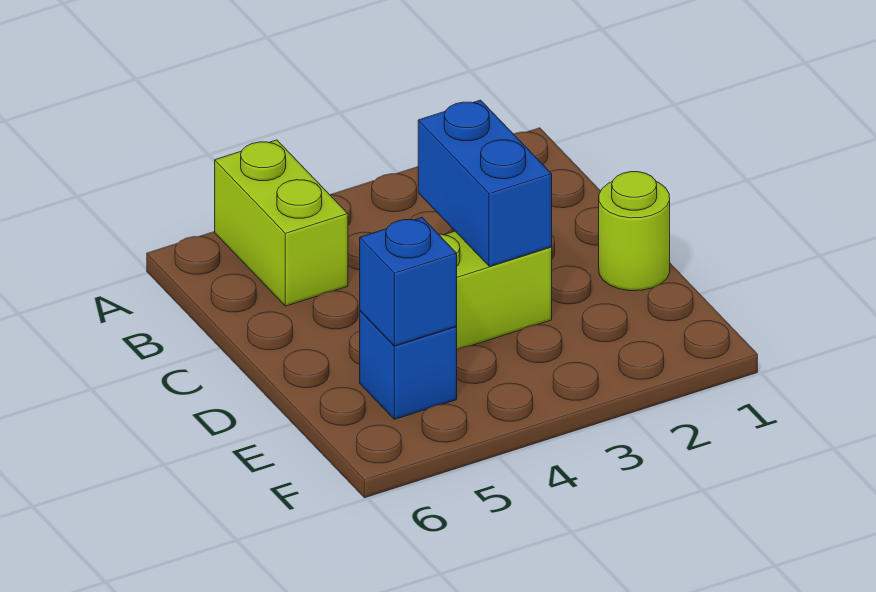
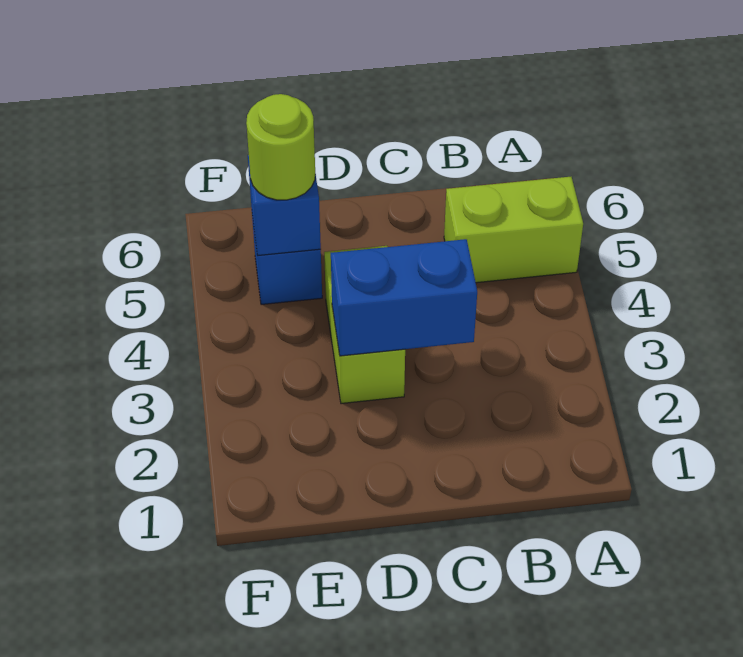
lime 1x1 round brick [599,172,670,291] -> lime 1x1 round brick moved to [246,94,315,200]

